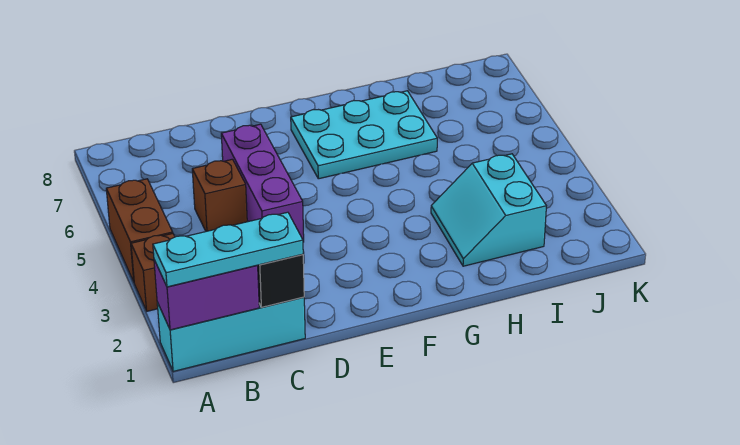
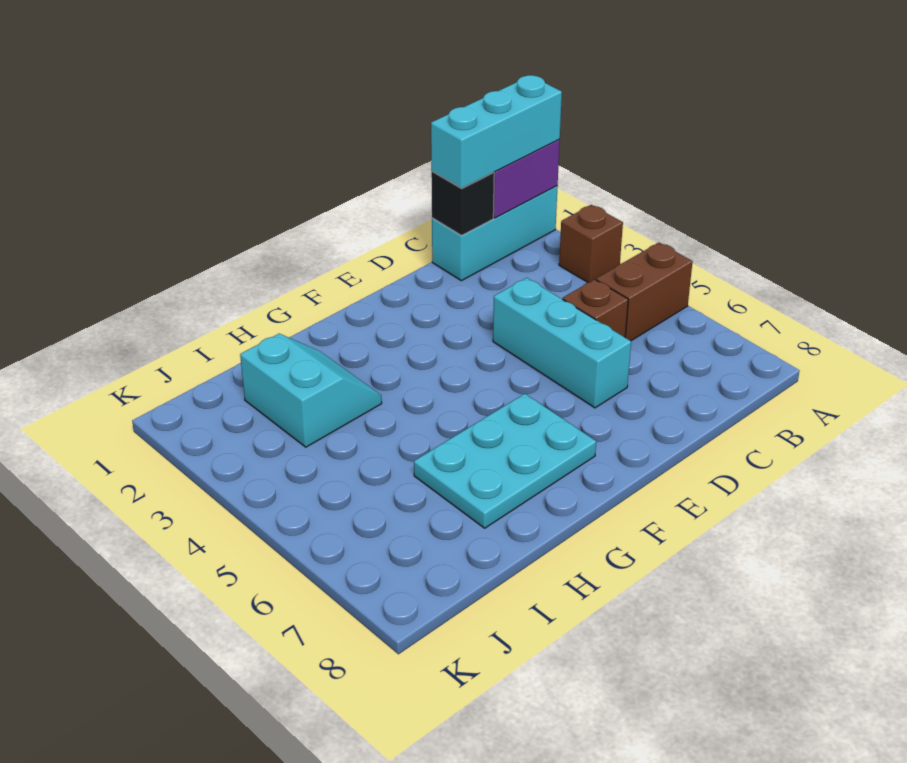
cyan 1x3 plate [153,212,303,287] -> cyan 1x3 brick [431,75,562,188]
brown 1x2 brick [106,179,173,282] -> brown 1x2 brick turned to [596,243,693,341]
purple 1x3 brick [221,124,304,242] -> cyan 1x3 brick [493,278,631,408]

